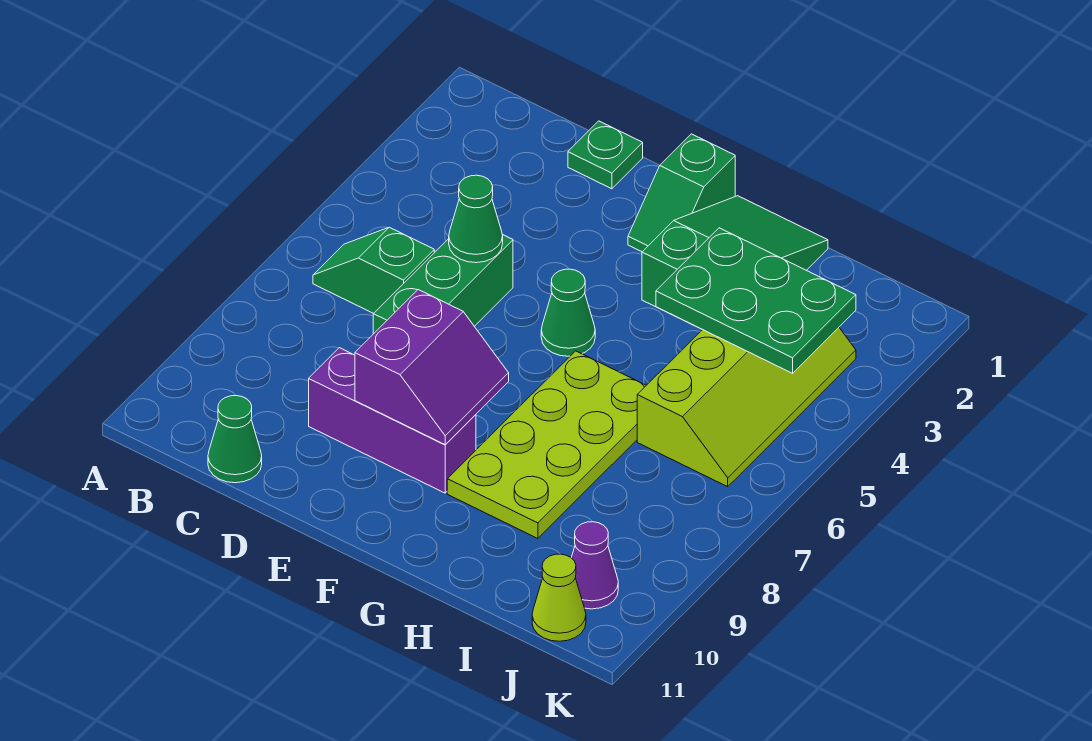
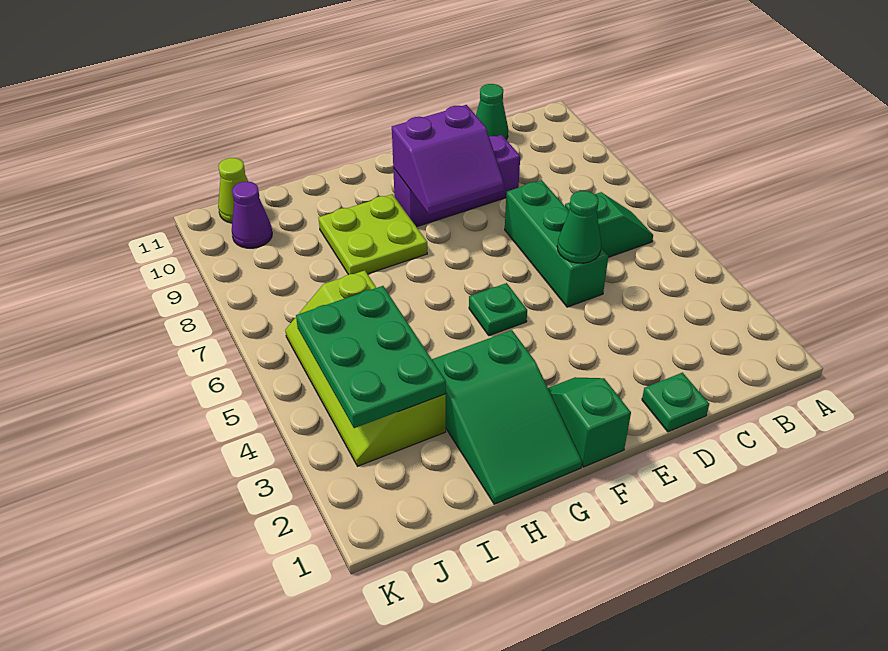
purple 2x2 slope [355,290,509,445] -> purple 2x2 slope turned to [392,105,504,214]
green 1x1 cone [541,269,595,356] -> green 1x1 plate [469,283,527,336]
lime 2x4 plate [447,351,646,538] -> lime 2x2 plate [318,194,427,275]
green 2x3 plate [656,228,856,373] -> green 2x3 plate turned to [296,286,446,428]

